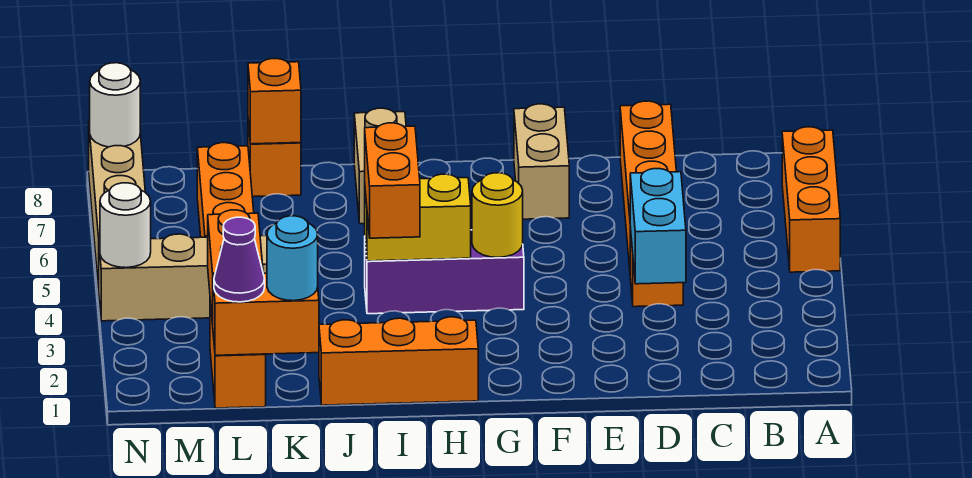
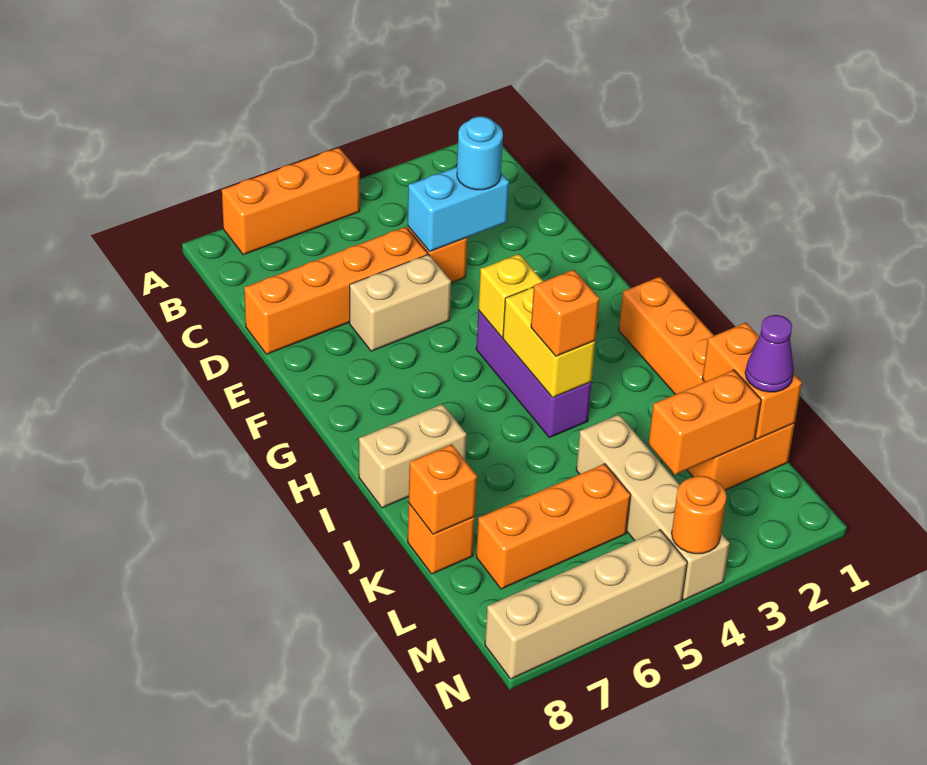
tan 1x2 brick [514,104,569,219] -> tan 1x2 brick moved to [350,254,451,351]
yellow 1x1 round brick [472,173,523,257] -> yellow 1x1 brick [478,254,543,337]
orange 1x2 brick [365,123,420,238] -> orange 1x1 brick [531,270,599,356]
cyan 1x1 round brick [267,216,318,301] -> cyan 1x1 round brick moved to [457,116,503,190]
white 1x1 round brick [100,183,151,268] -> orange 1x1 round brick [672,476,726,554]
white 1x1 round brick [90,63,140,147] -> none

